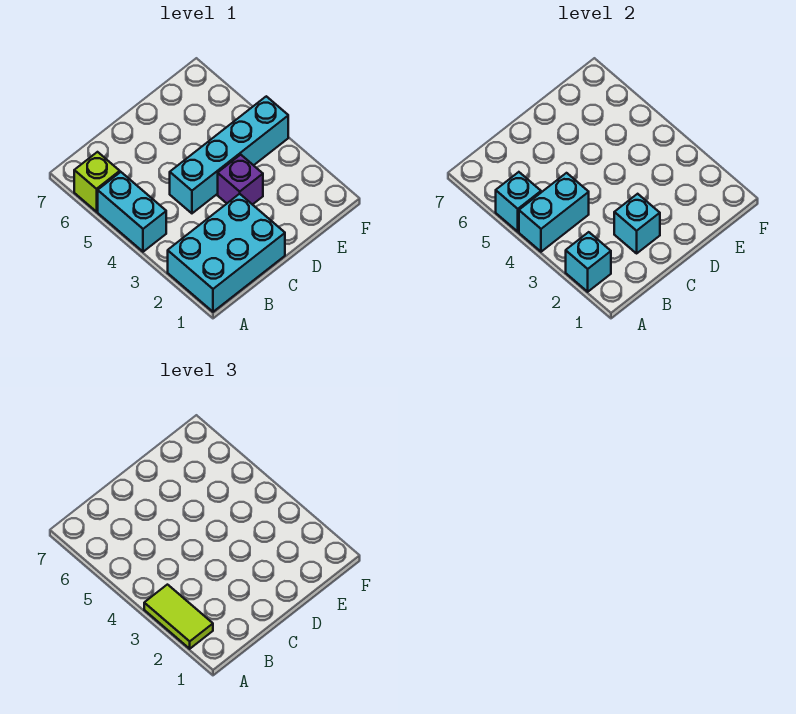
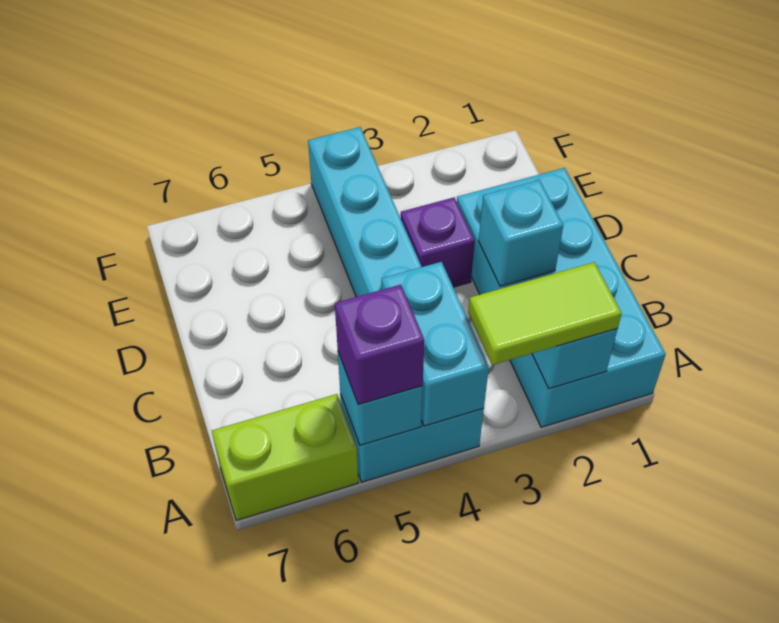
cyan 2x3 brick [168,194,285,312] -> cyan 2x4 brick [457,168,666,427]
none -> purple 1x1 brick [335,285,424,404]
lime 1x1 brick [74,152,120,212] -> lime 1x2 brick [212,394,358,521]

